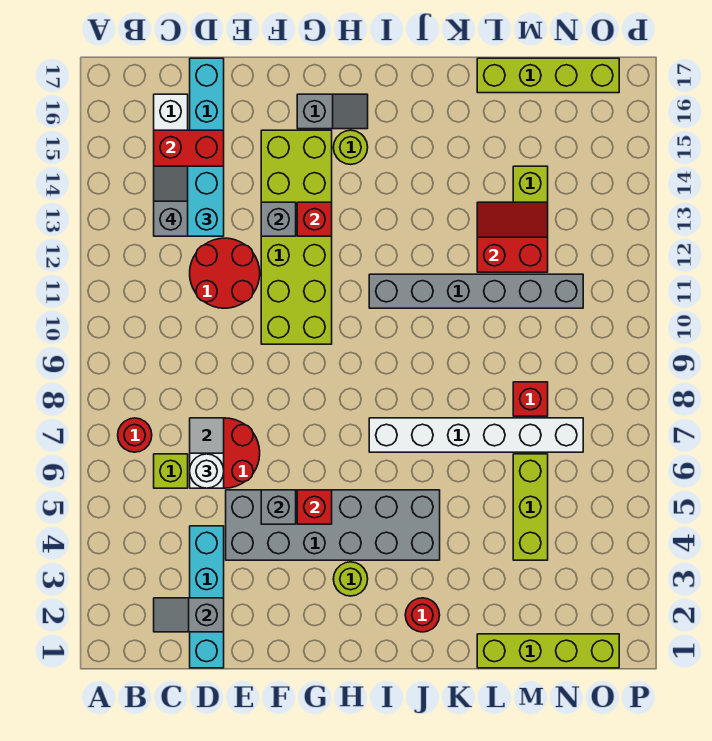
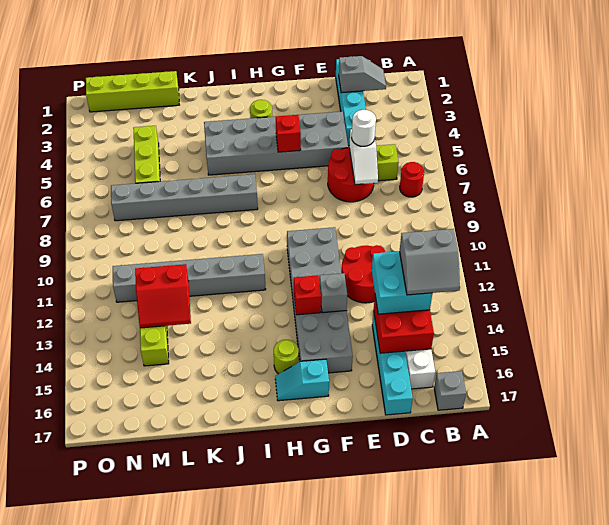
grey 1x2 slope [154,166,188,236] -> grey 2x2 slope [400,229,460,295]
grey 1x1 brick [261,490,296,524] -> grey 1x1 brick moved to [434,371,466,410]
lime 2x6 brick [261,130,332,344] -> grey 2x6 brick [287,227,353,373]
grey 1x2 slope [297,94,368,129] -> cyan 1x2 slope [275,359,329,401]
white 1x6 brick [369,418,583,452] -> grey 1x6 brick [111,174,258,221]
red 1x1 round brick [405,598,440,632] -> none
lime 1x4 brick [477,58,619,93] -> none
red 1x1 brick [513,382,548,416] -> none

